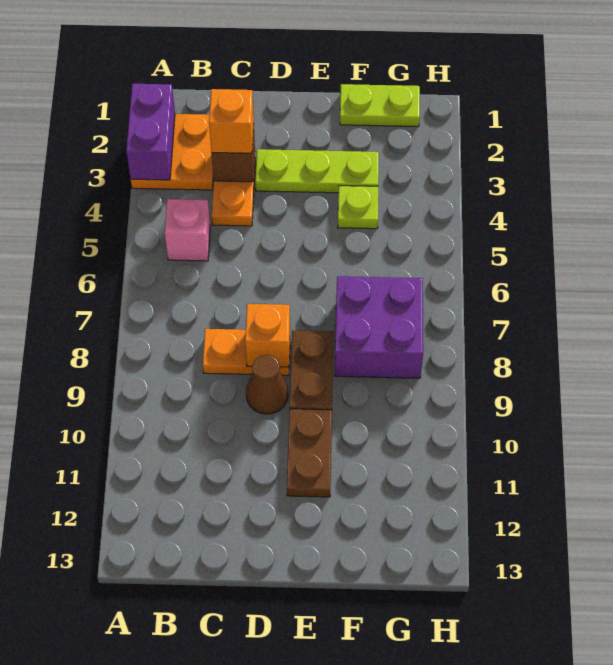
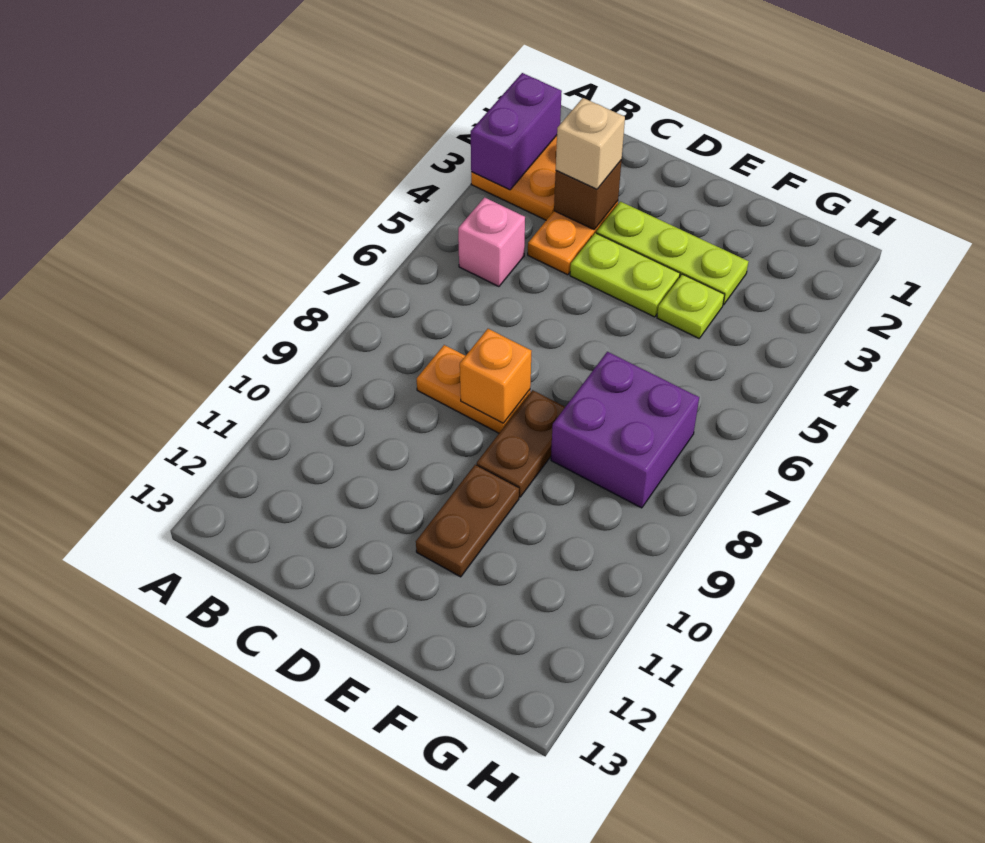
orange 1x1 brick [209,89,254,153] -> tan 1x1 brick [556,98,625,189]
brown 1x1 cone [246,355,288,414] -> none
lime 1x2 plate [340,84,420,127] -> lime 1x2 plate moved to [570,233,680,317]

